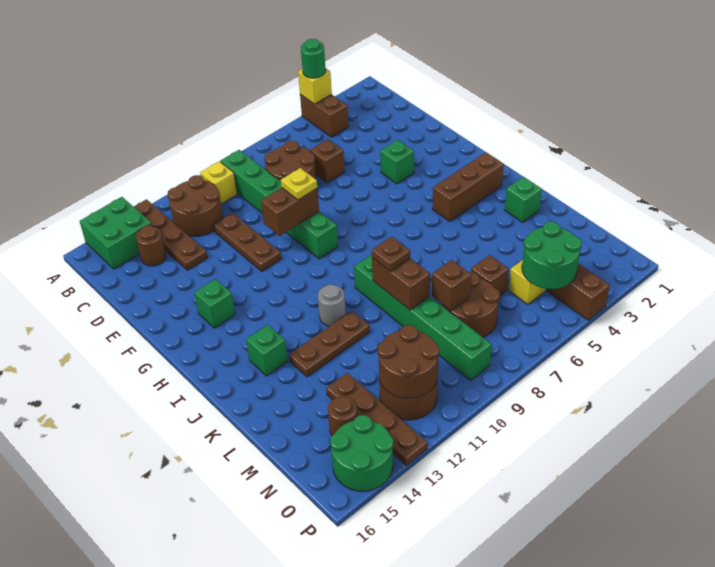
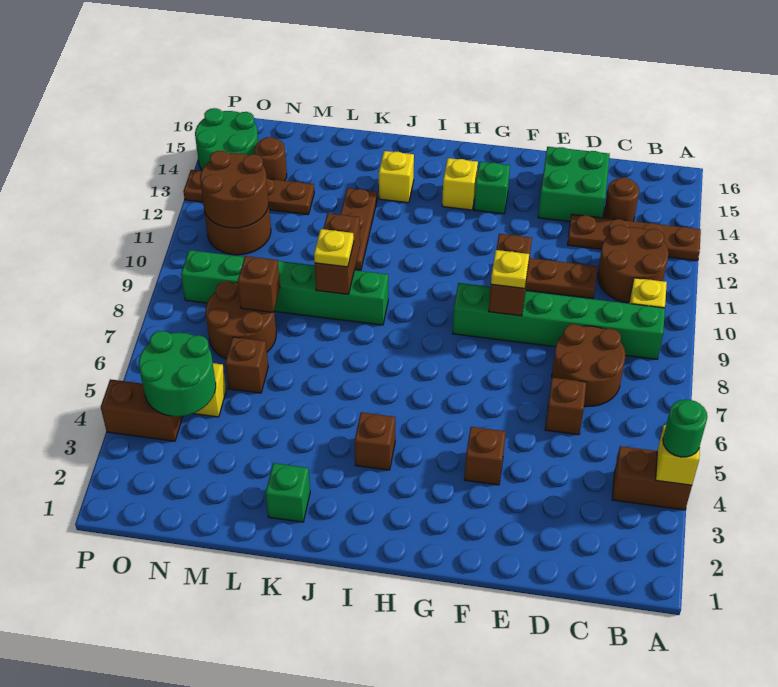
green 2x2 brick [79,197,152,269] -> green 2x2 brick moved to [538,147,610,222]
green 1x1 brick [380,140,414,184] -> brown 1x1 brick [464,427,506,485]
none -> yellow 1x1 brick [442,158,478,210]
brown 1x3 brick [433,152,504,221] -> brown 1x1 brick [355,412,395,470]
grey 1x1 round brick [318,285,346,326] -> none
green 1x1 brick [246,325,287,376] -> yellow 1x1 brick [379,151,414,203]
brown 1x2 brick [372,258,430,310] -> brown 1x2 brick turned to [315,213,360,295]
brown 1x1 plate [372,236,410,272] -> yellow 1x1 plate [314,229,354,267]

